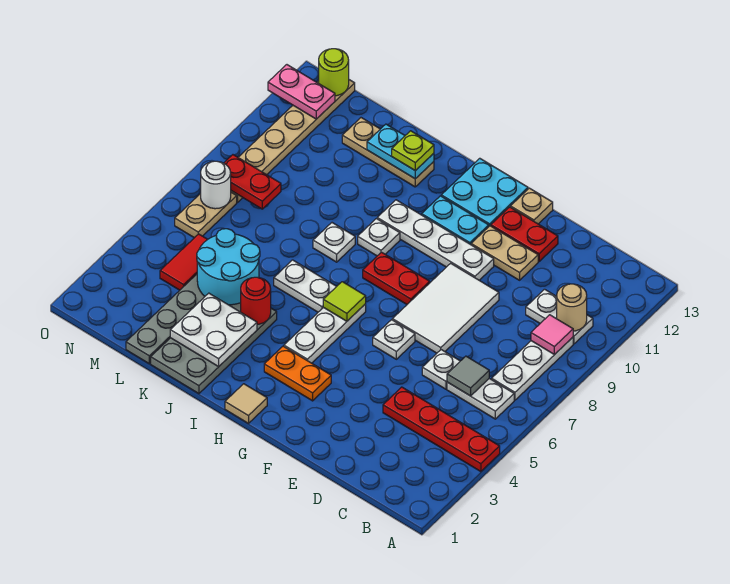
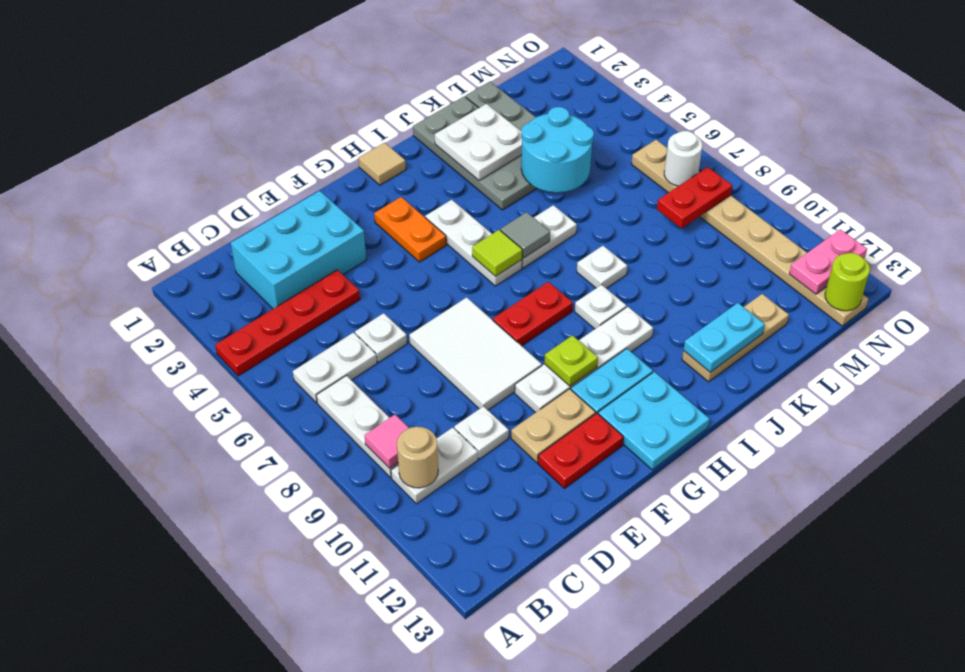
none -> cyan 2x3 brick [231,191,366,309]
grey 1x1 tile [447,356,489,396] -> grey 1x1 tile moved to [500,212,550,258]
white 1x1 plate [373,320,415,359] -> white 1x1 plate moved to [454,406,509,459]
tan 1x1 plate [511,188,553,224] -> none
orange 1x2 plate [264,346,331,401] -> orange 1x2 plate turned to [374,197,446,262]
red 1x1 round brick [241,277,271,324] -> none
lime 1x1 plate [392,131,434,171] -> lime 1x1 plate moved to [544,335,598,386]
red 1x2 tile [160,234,208,290] -> none

